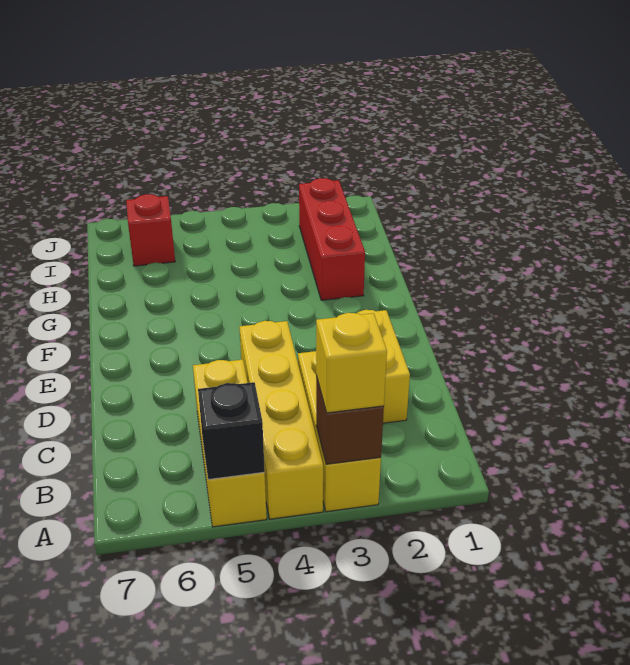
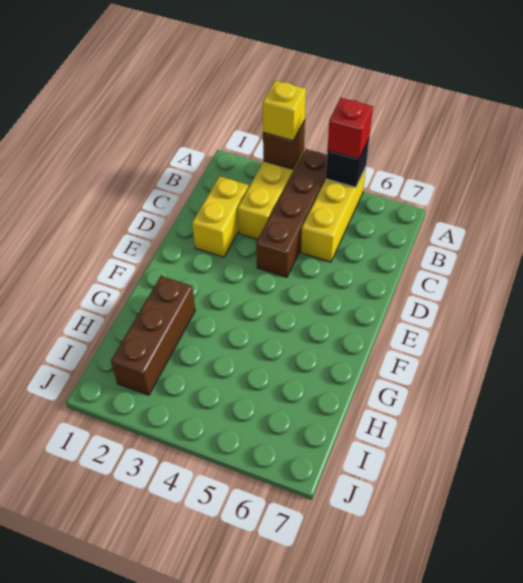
yellow 1x4 brick [239,321,323,519] -> brown 1x4 brick [256,149,327,277]
red 1x3 brick [299,178,365,300] -> brown 1x3 brick [111,276,195,395]
red 1x1 brick [126,194,175,266] -> red 1x1 brick moved to [327,98,373,159]

